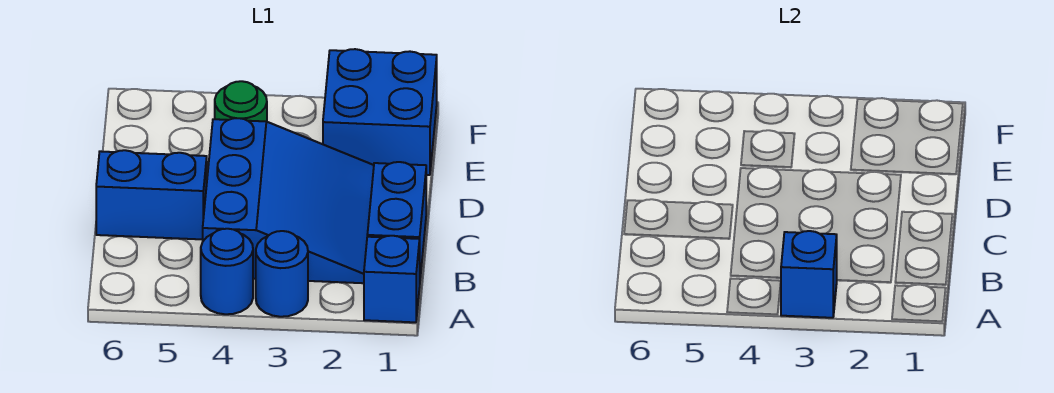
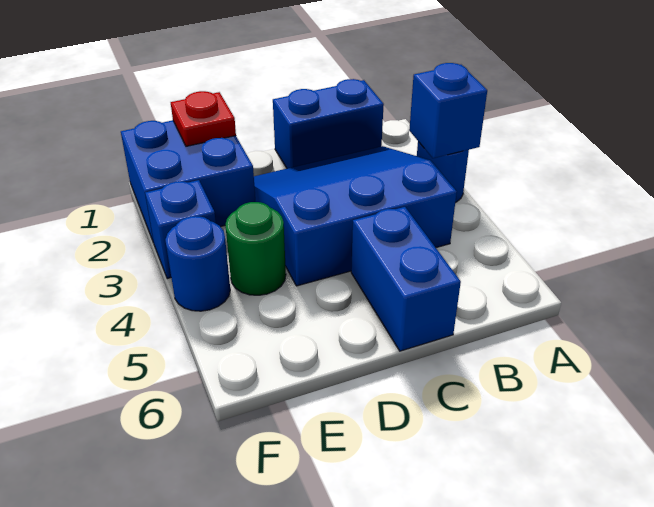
blue 1x1 brick [364,236,420,322] -> blue 1x1 brick moved to [145,180,216,279]
blue 1x1 round brick [201,229,253,314] -> blue 1x1 round brick moved to [165,216,230,311]
none -> red 1x1 plate [171,91,236,146]

